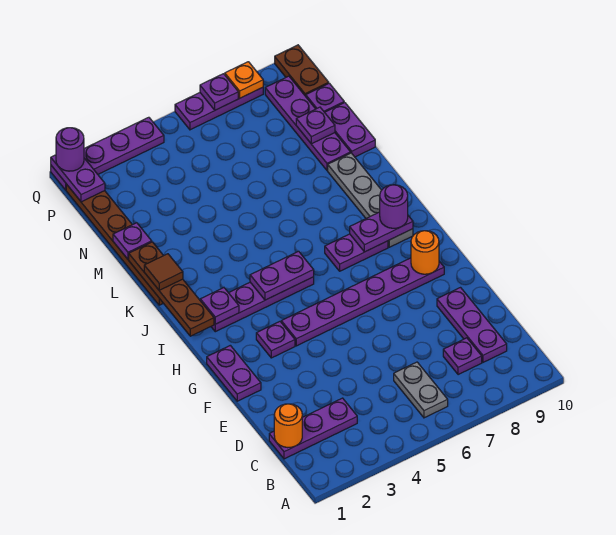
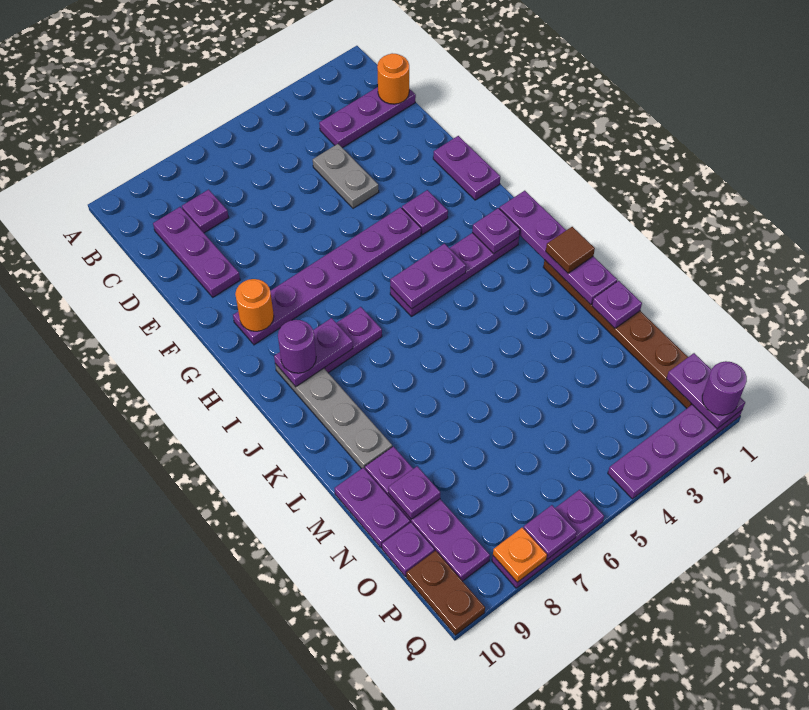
grey 1x2 plate [394,362,448,418] -> grey 1x2 plate moved to [313,144,379,208]
brown 1x4 plate [129,242,214,336] -> purple 1x4 plate [500,191,617,305]

